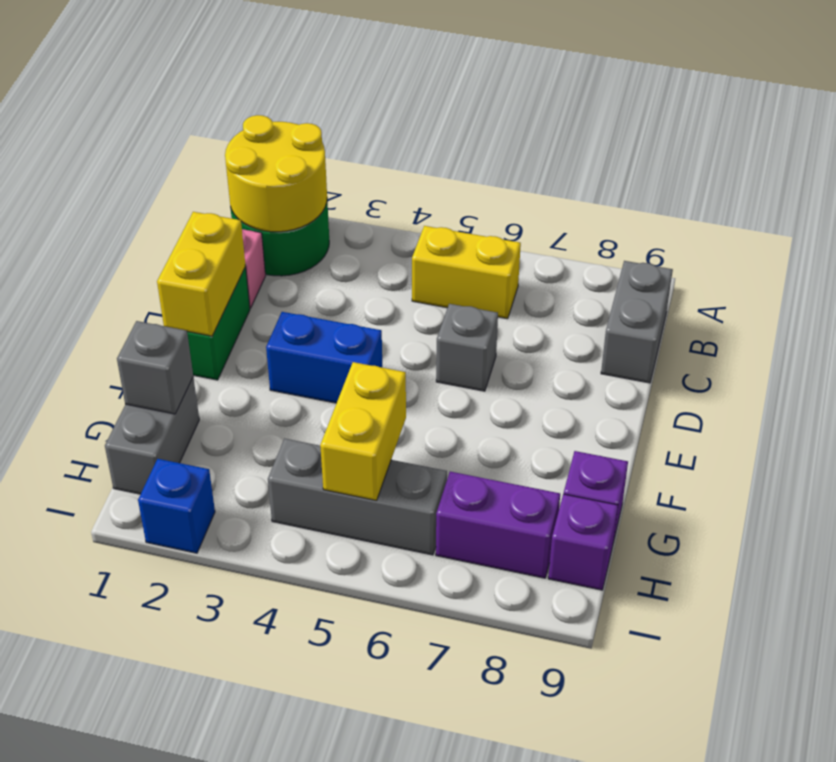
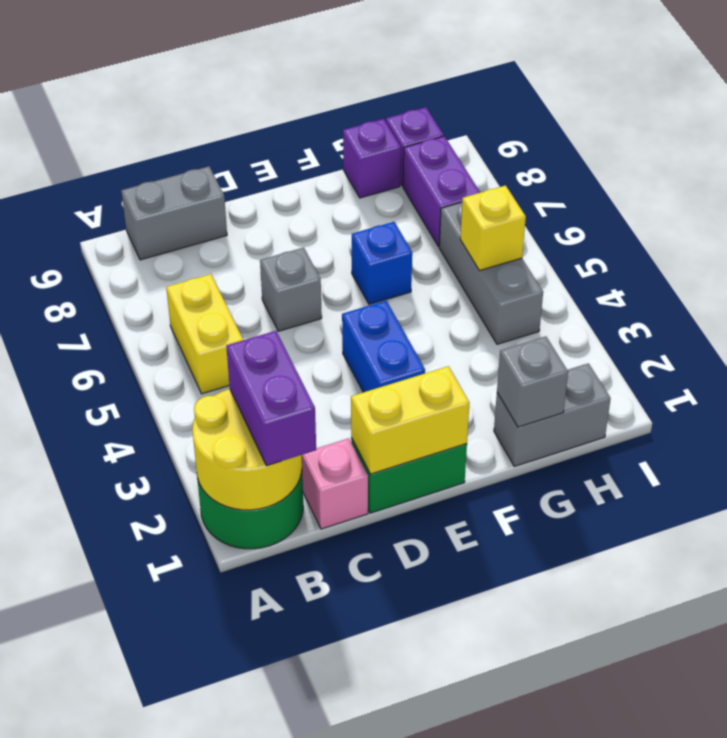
none -> purple 1x2 brick [226,331,316,466]
yellow 1x2 brick [320,362,406,501] -> yellow 1x1 brick [460,185,526,271]
blue 1x1 brick [138,459,215,553] -> blue 1x1 brick moved to [352,222,412,304]

